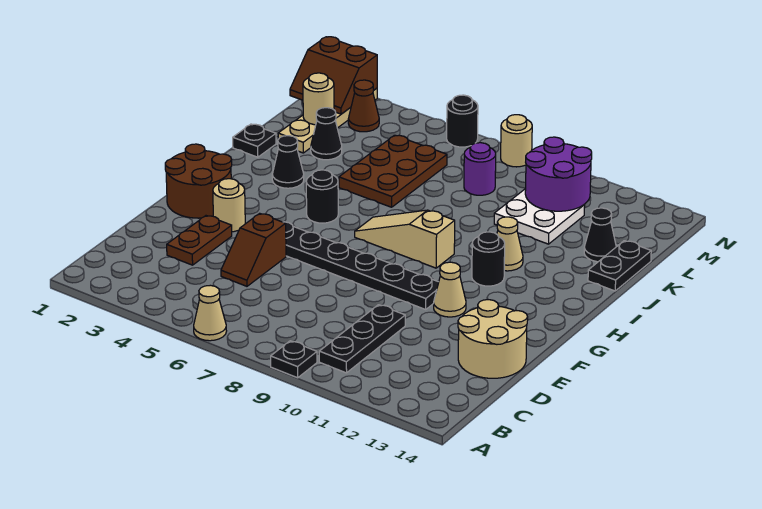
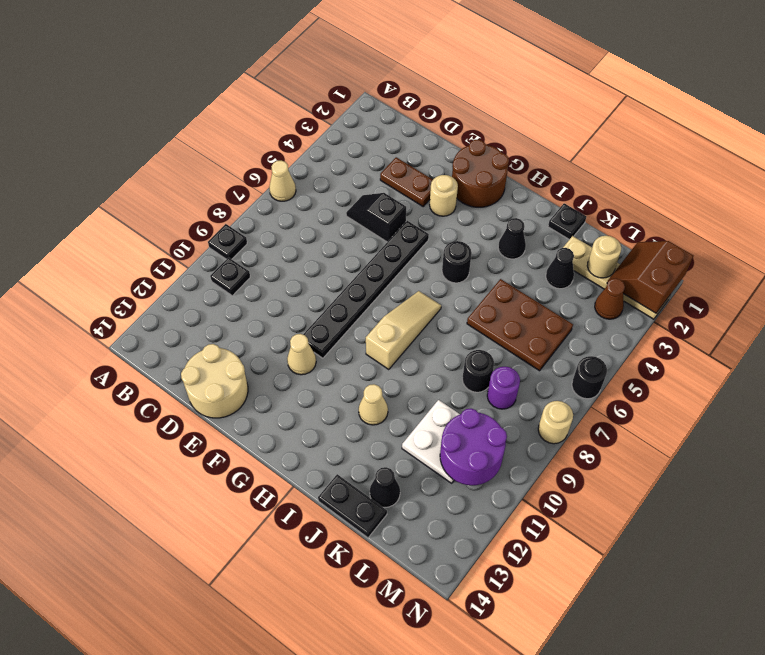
black 1x3 plate [319,305,405,373] -> black 1x1 plate [210,257,250,296]
brown 1x2 slope [221,213,286,286] -> black 1x2 slope [346,193,406,242]
black 1x1 round brick [472,232,505,286] -> black 1x1 round brick moved to [462,350,494,392]

